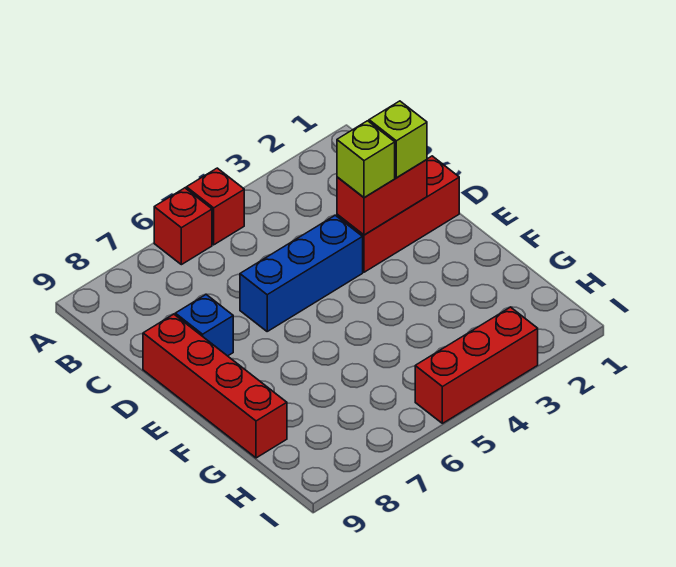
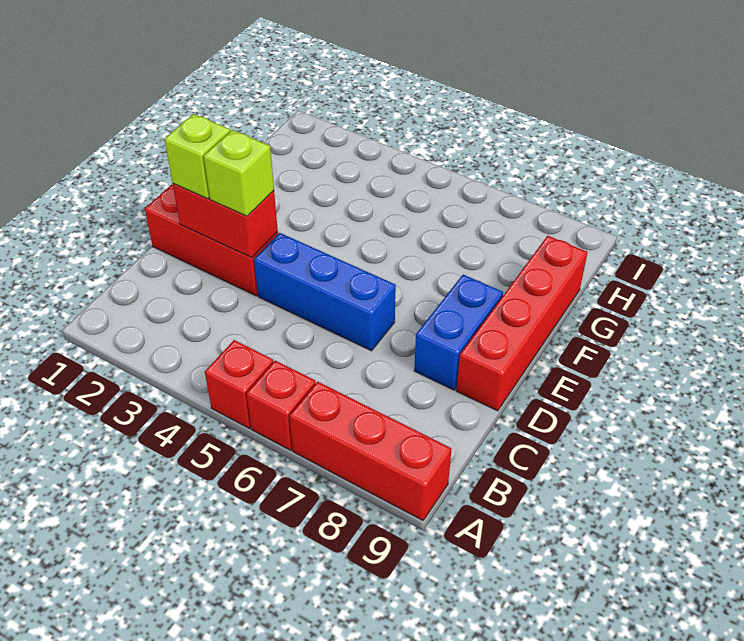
blue 1x1 brick [175,295,233,356] -> blue 1x2 brick [414,275,503,390]
red 1x3 brick [415,307,538,423] -> red 1x3 brick moved to [290,382,452,520]

